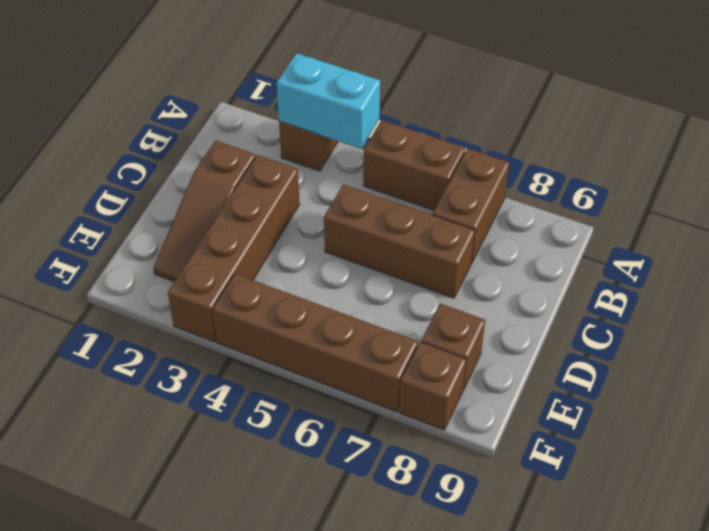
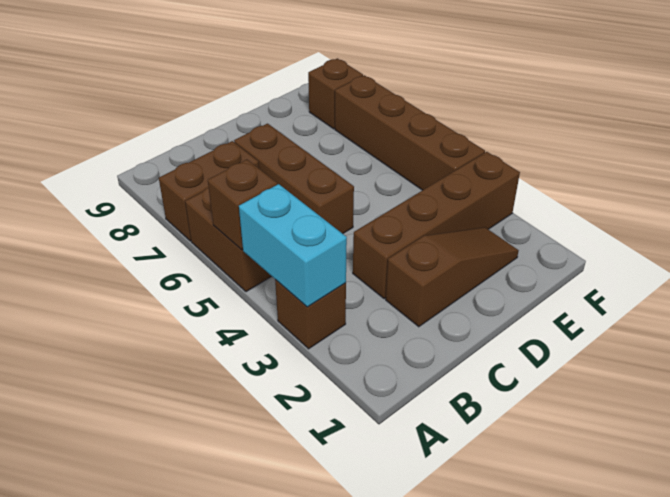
brown 1x1 brick [421,304,485,390] -> brown 1x1 brick moved to [208,160,277,250]

